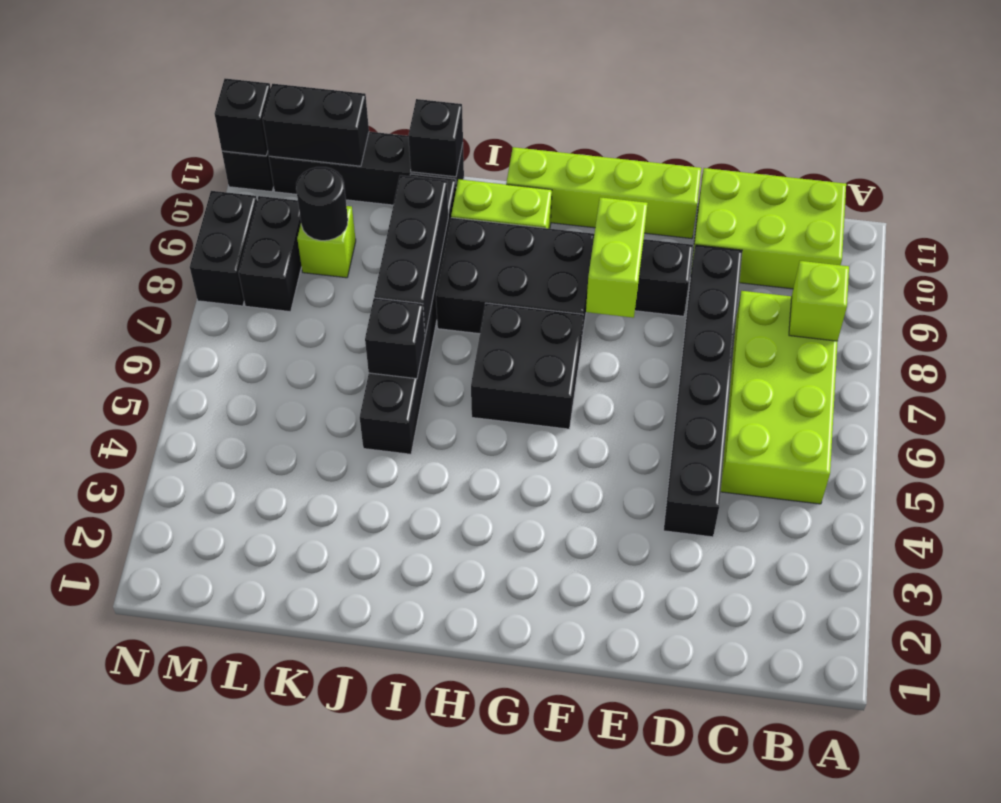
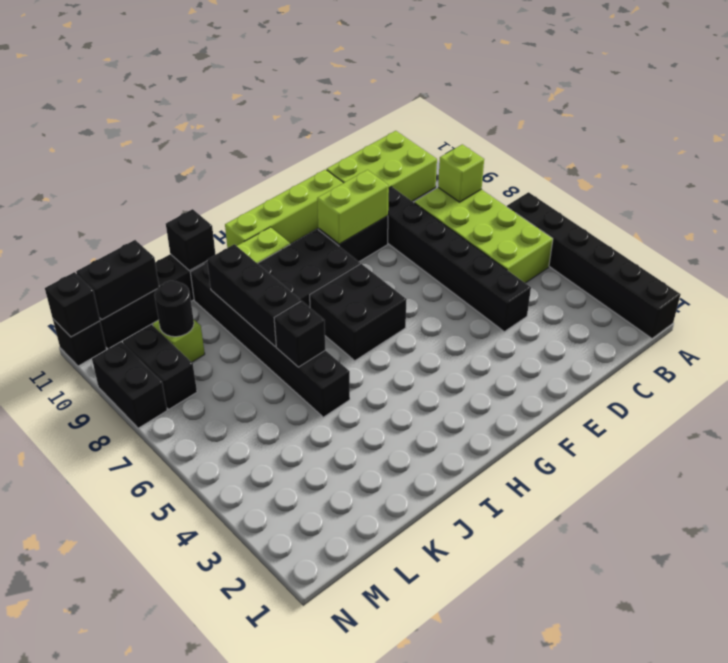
none -> black 1x6 brick [507,192,681,338]
lime 1x2 brick [586,197,648,318] -> lime 1x2 brick turned to [317,170,389,244]

